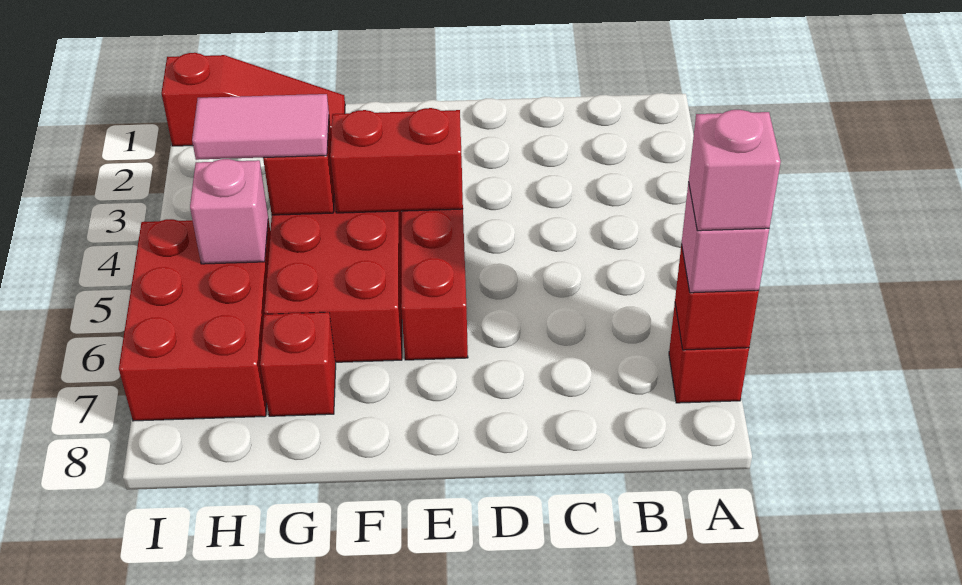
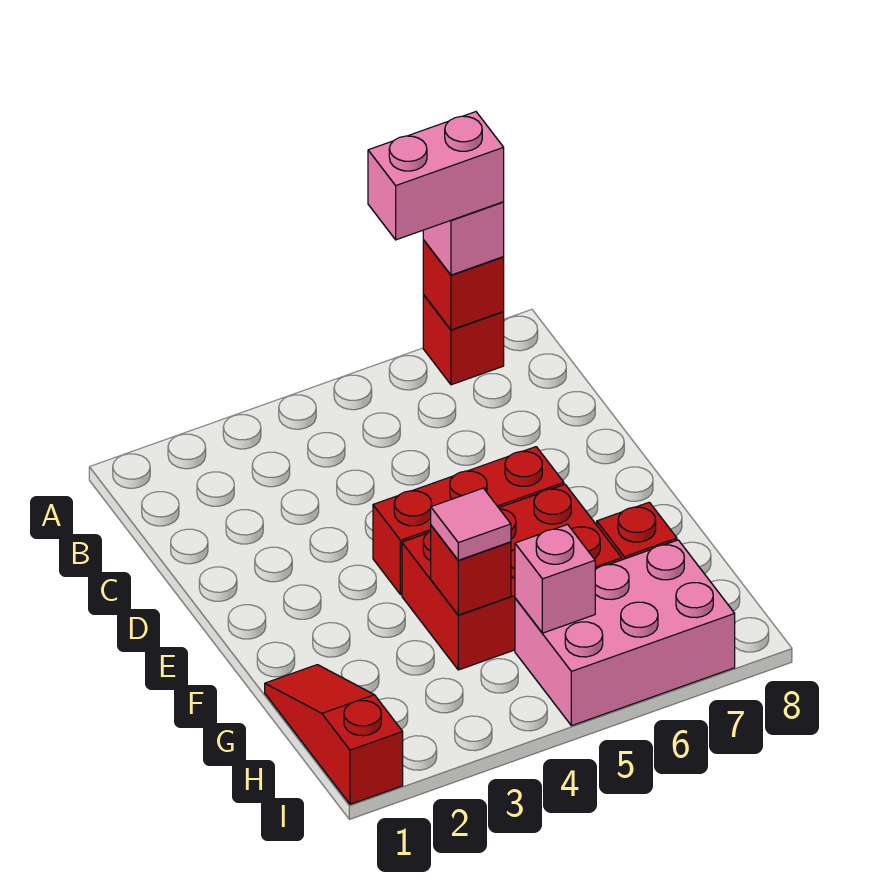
pink 1x1 brick [689,110,781,231] -> pink 1x2 brick [368,112,504,240]
red 1x2 brick [330,108,463,213] -> none
pink 1x2 tile [192,94,329,160] -> pink 1x1 tile [431,488,511,560]
red 2x3 brick [119,219,270,421] -> pink 2x3 brick [515,540,735,726]

